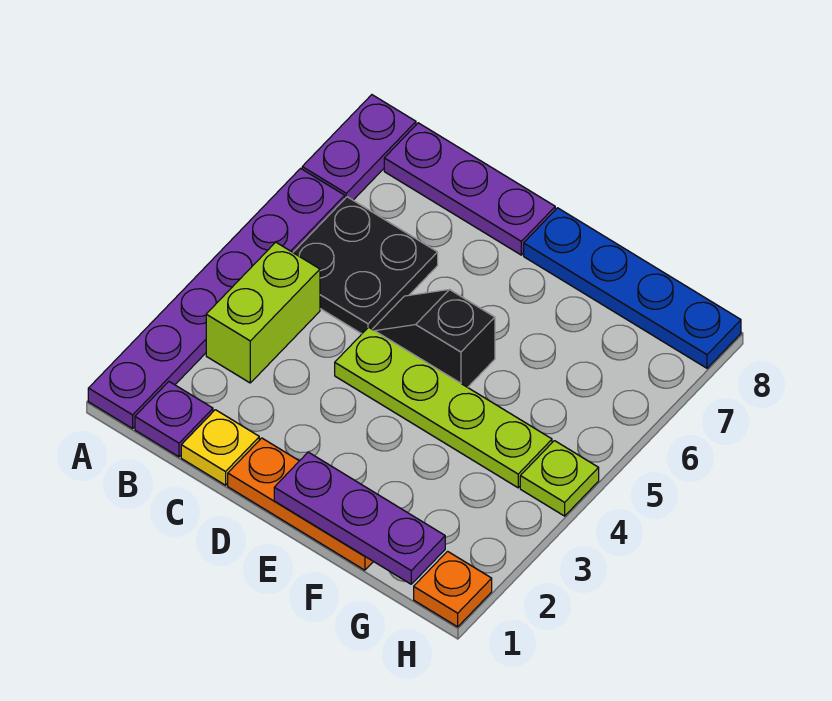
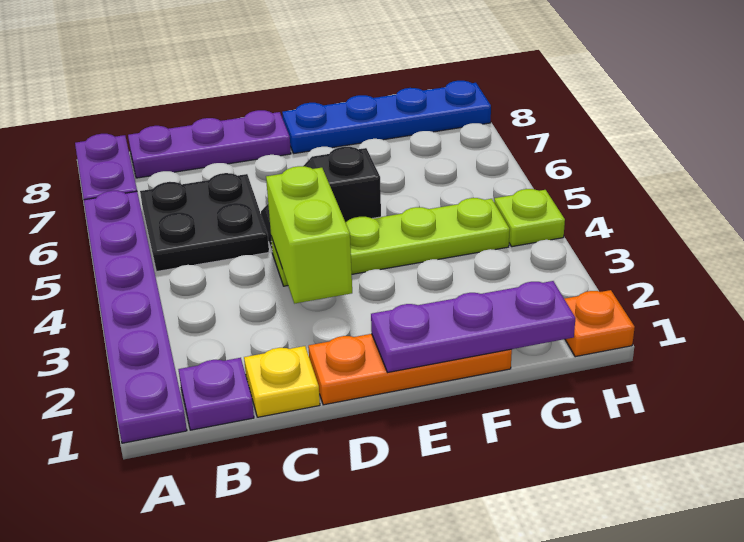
lime 1x2 brick [206,242,320,383] -> lime 1x2 brick moved to [266,166,352,304]

